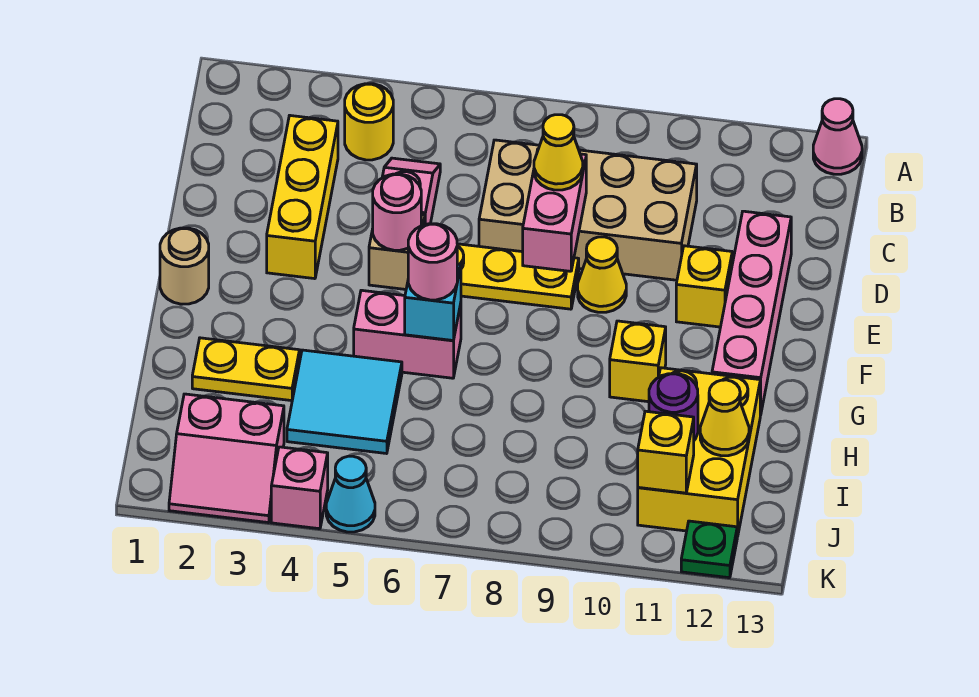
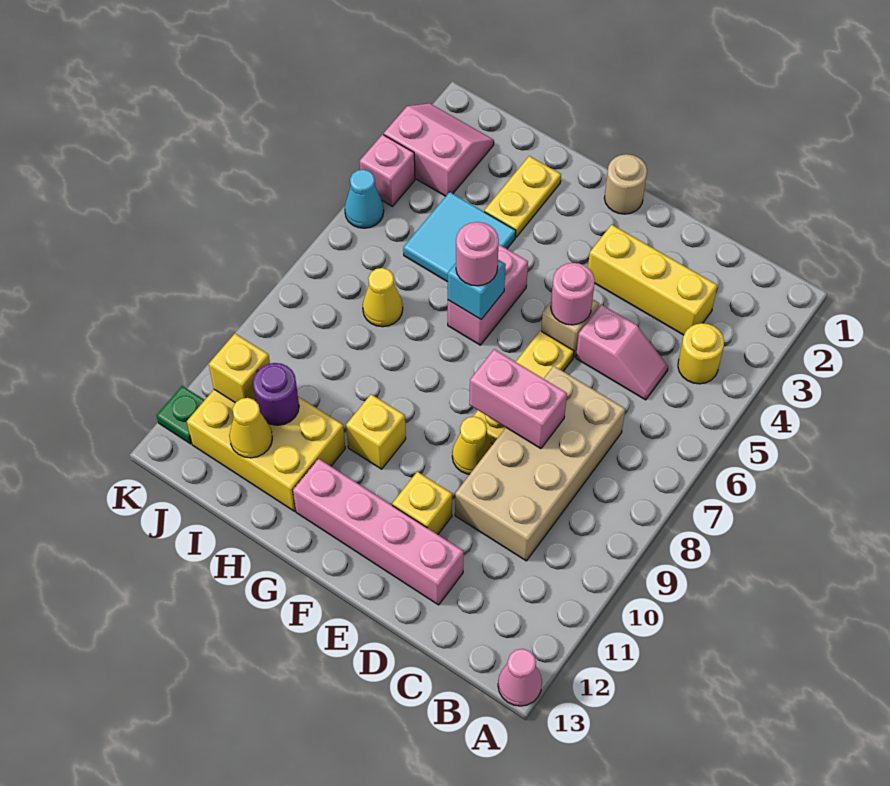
yellow 1x1 cone [534,115,583,190] -> yellow 1x1 cone moved to [363,268,403,327]
pink 2x2 slope [169,394,284,523] -> pink 2x2 slope turned to [384,104,494,196]

